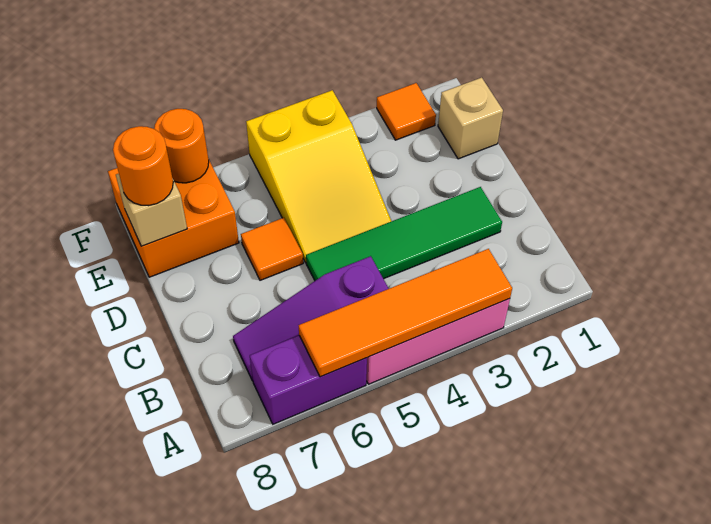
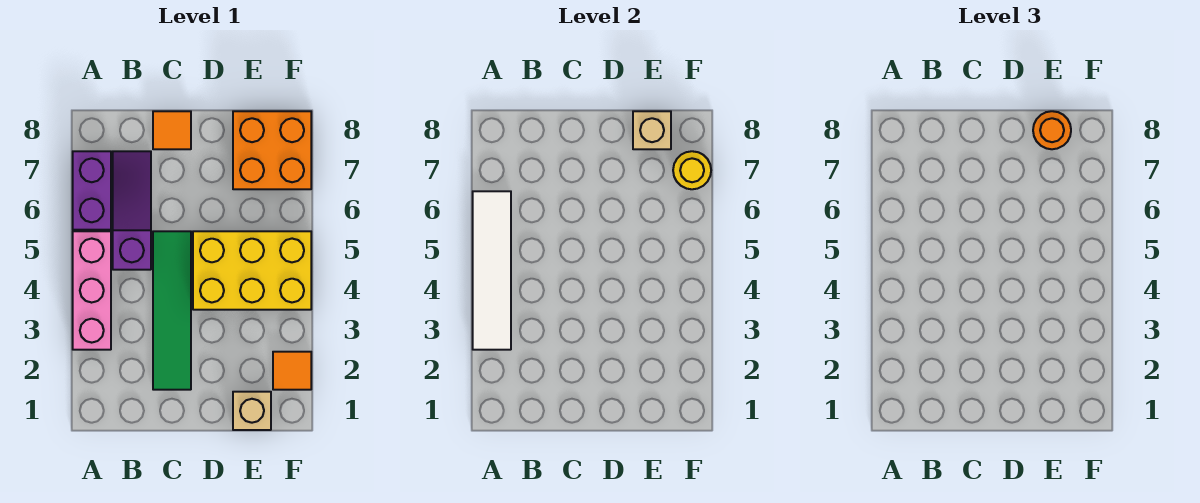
orange 1x4 tile [299,249,512,377] -> white 1x4 tile [473,191,511,350]
yellow 2x3 slope [246,90,391,263] -> yellow 2x3 brick [193,231,311,310]
orange 1x1 tile [241,218,303,280] -> orange 1x1 tile moved to [153,111,191,149]
orange 1x1 round brick [154,109,209,183] -> yellow 1x1 round brick [673,151,711,189]

